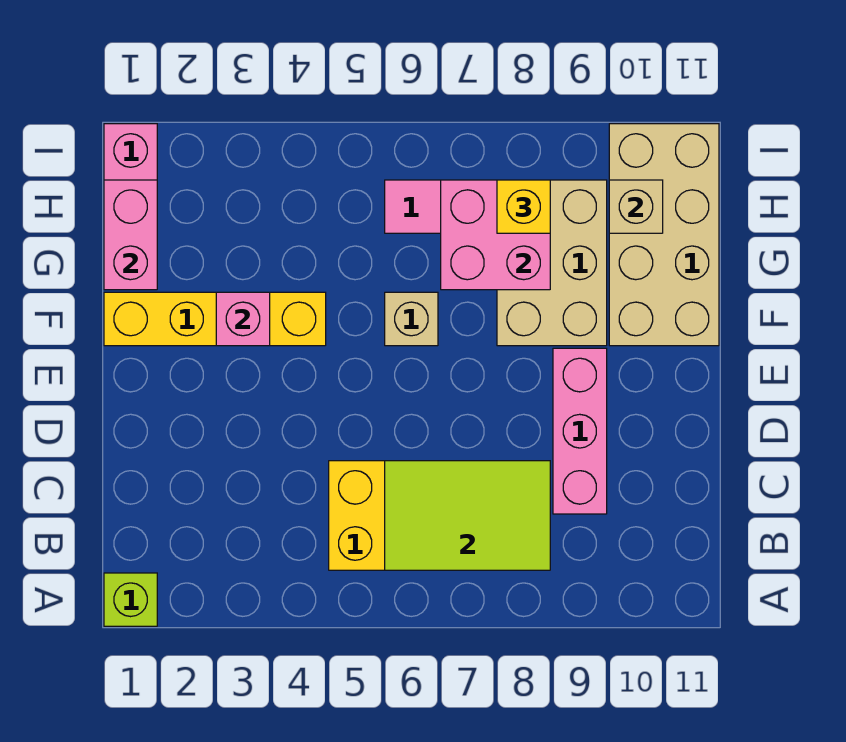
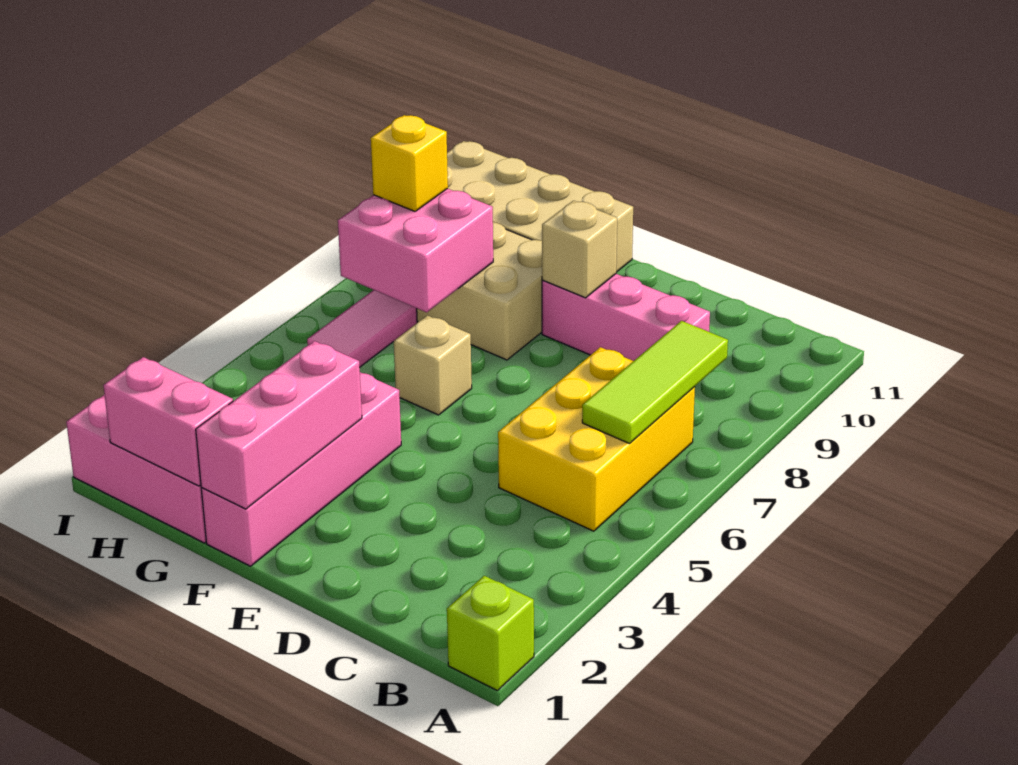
lime 2x3 tile [385,461,550,570] -> lime 1x3 tile [582,321,728,444]
yellow 1x4 brick [104,292,326,346] -> pink 1x4 brick [201,372,401,566]
pink 1x1 brick [216,292,270,346] -> pink 1x3 brick [196,341,362,509]
tan 1x1 brick [609,180,663,233] -> tan 1x1 brick moved to [542,201,617,298]

